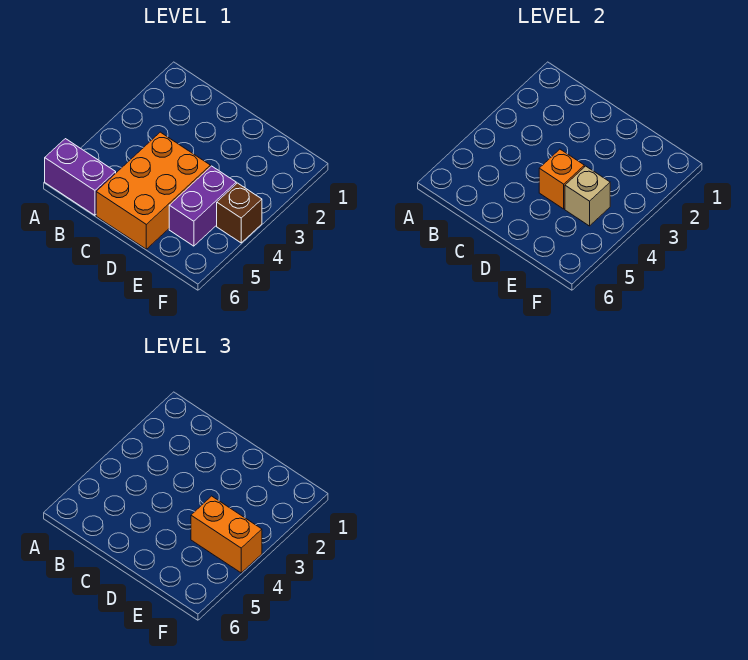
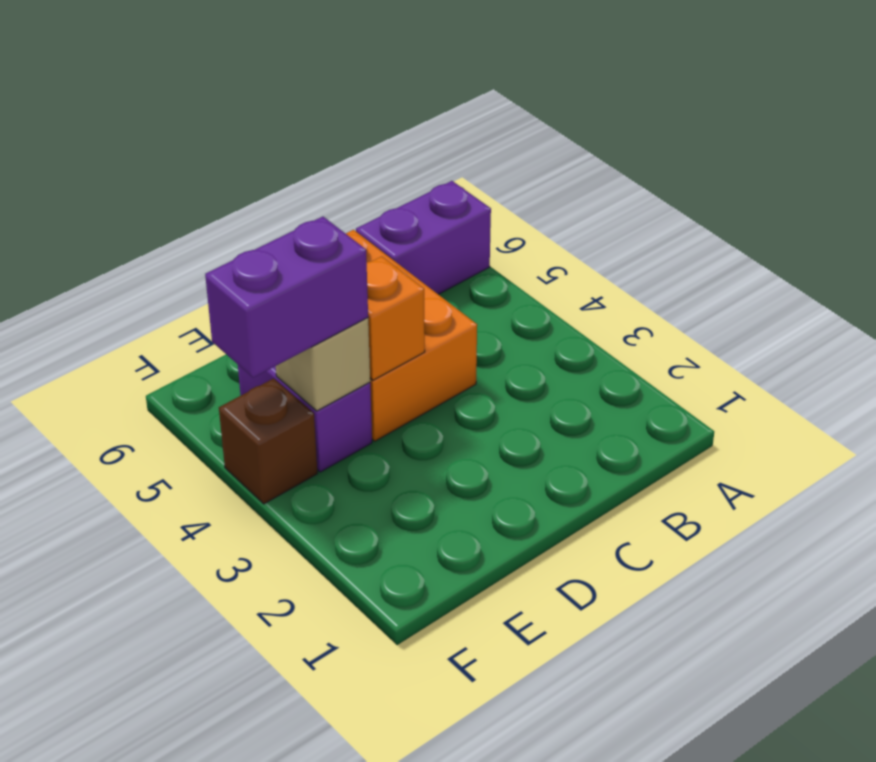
orange 1x2 brick [191,496,262,573] -> purple 1x2 brick [205,217,368,378]

